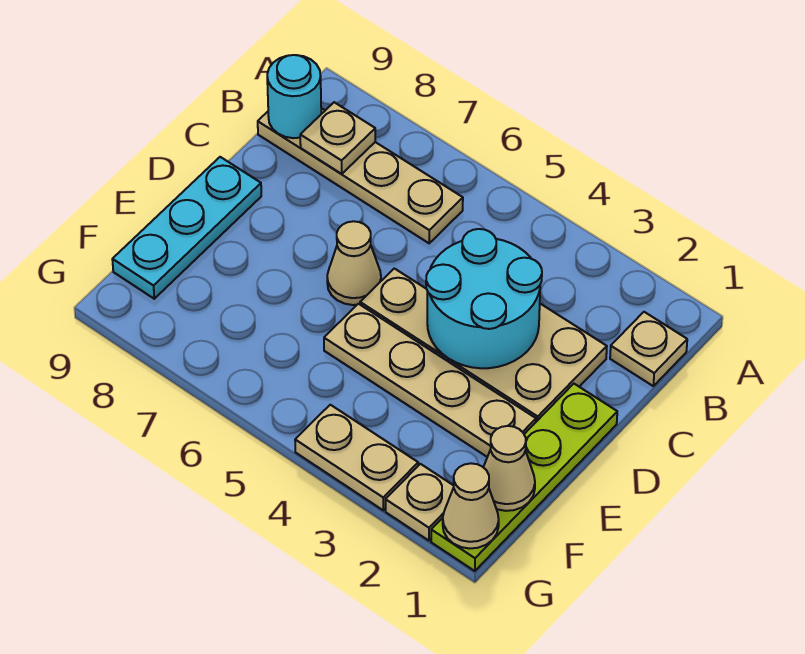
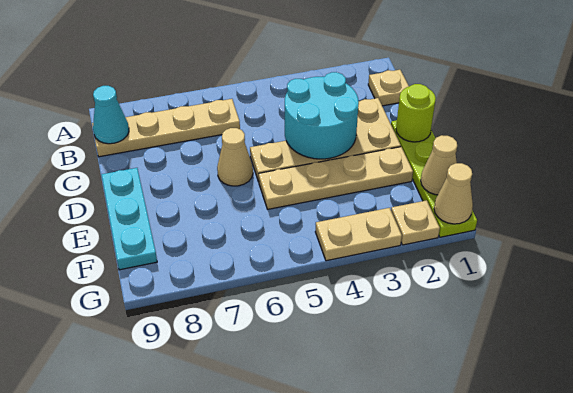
tan 1x1 plate [300,102,375,174] -> none
cyan 1x1 round brick [267,55,321,138] -> cyan 1x1 cone [93,86,129,144]
none -> lime 1x1 round brick [396,84,436,142]

